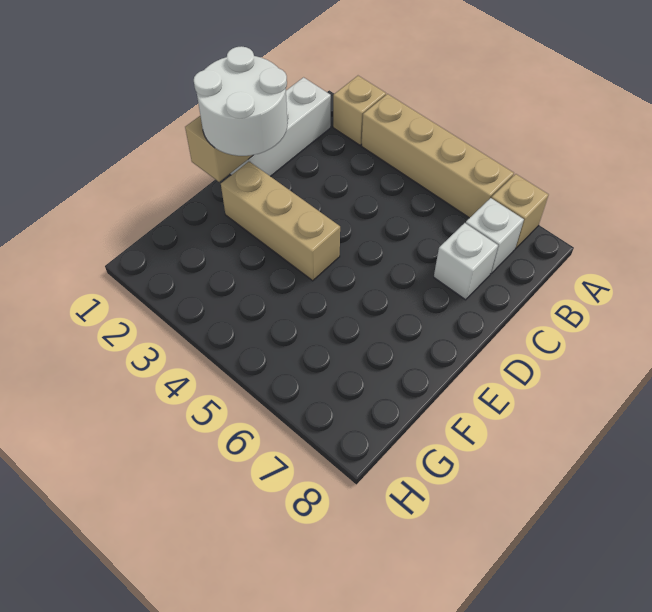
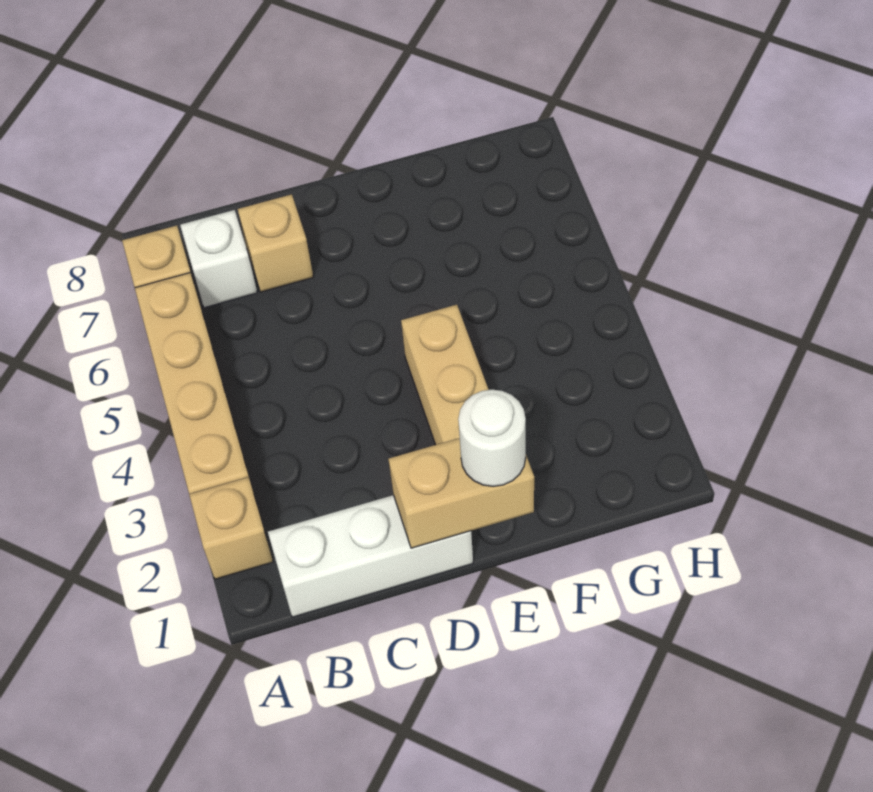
white 1x1 brick [434,223,498,300] -> tan 1x1 brick [238,194,313,292]
white 2x2 round brick [194,46,288,156] -> white 1x1 round brick [458,389,526,486]

